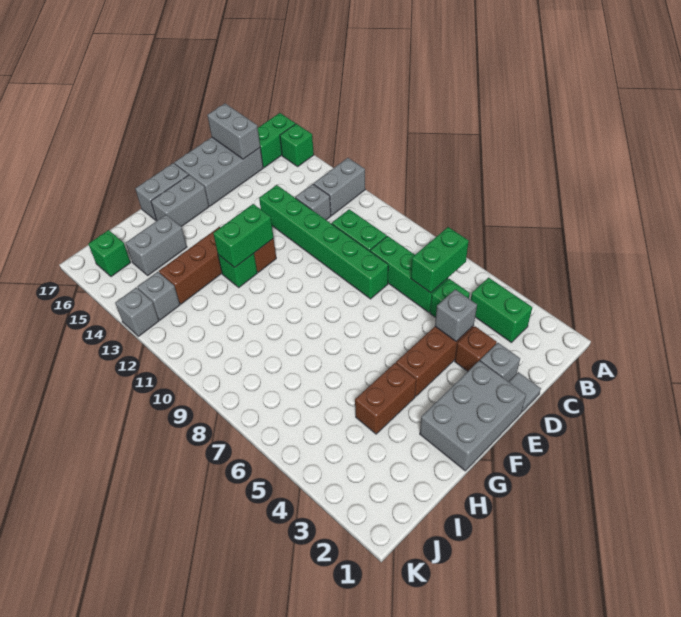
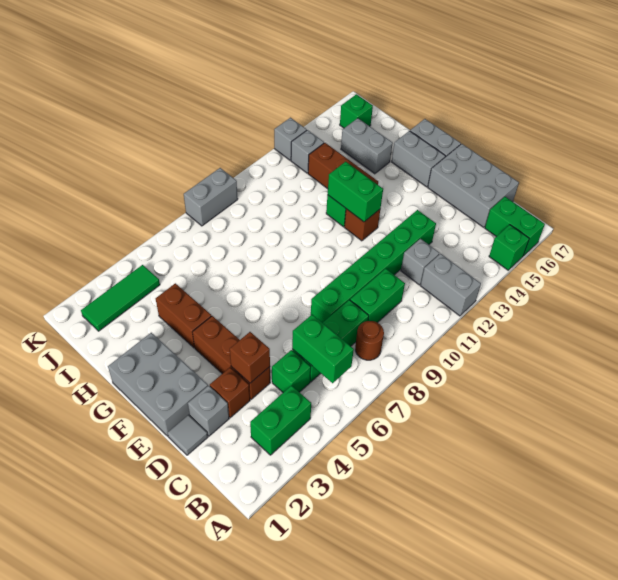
none -> brown 1x1 round brick [355,321,384,360]
grey 1x2 brick [207,104,260,159] -> grey 1x2 brick moved to [184,168,238,226]
grey 1x1 brick [435,289,477,341] -> brown 1x1 brick [230,332,270,383]
none -> green 1x3 tile [81,265,160,331]

